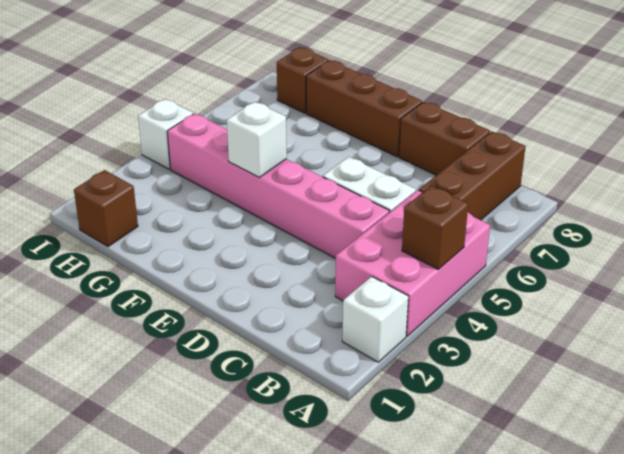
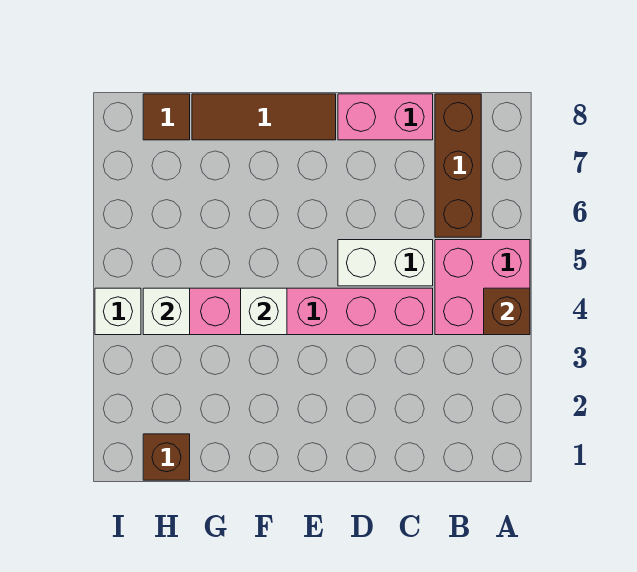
white 1x1 brick [342,277,409,362] -> white 1x1 brick moved to [143,288,190,335]
pink 2x3 brick [335,190,490,336] -> pink 2x2 brick [435,240,530,335]
brown 1x2 brick [399,102,490,175] -> pink 1x2 brick [338,94,433,140]
brown 1x3 brick [306,60,422,157] -> brown 1x3 tile [192,94,336,140]
brown 1x1 brick [277,47,328,113] -> brown 1x1 tile [143,94,190,140]

